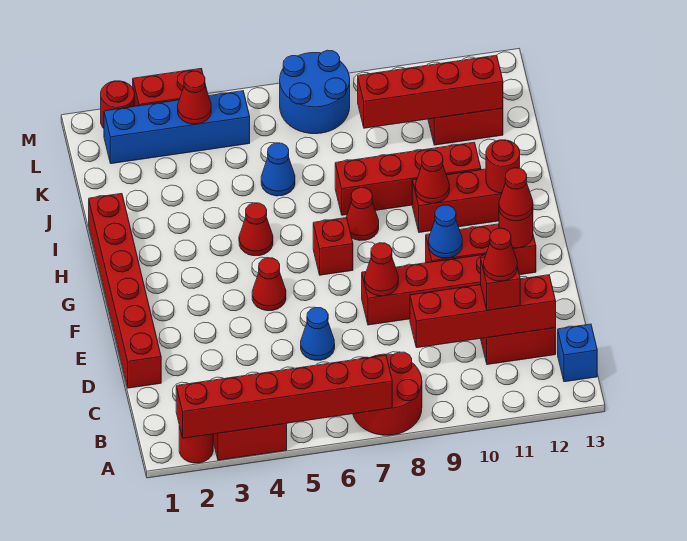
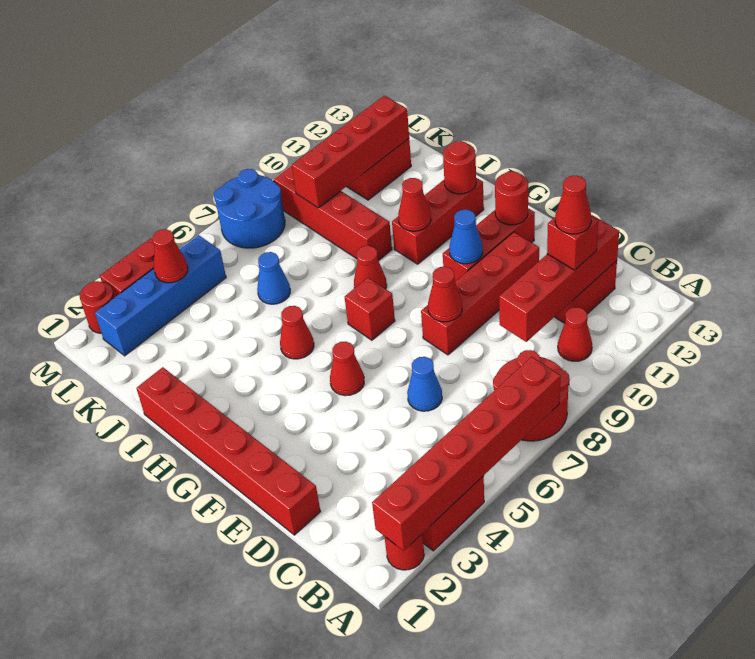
blue 1x1 brick [558,324,597,382] -> none
red 1x1 cone [499,168,533,221] -> red 1x1 cone moved to [558,307,592,361]
red 1x4 brick [335,142,481,215] -> red 1x4 brick turned to [273,165,392,260]

